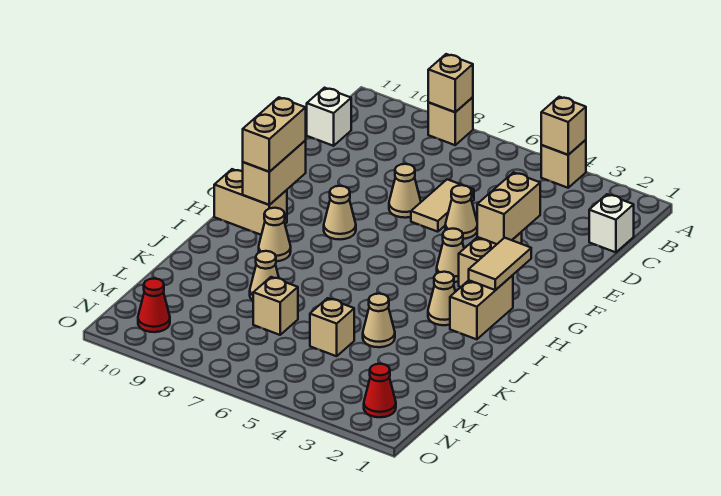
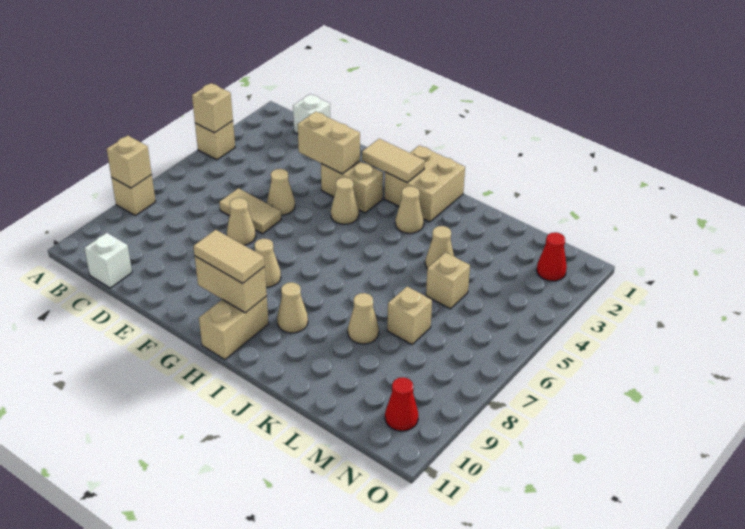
tan 1x2 brick [243,97,306,172] -> tan 1x2 tile [193,230,265,283]
tan 1x2 brick [450,275,513,339] -> tan 2x2 brick [385,145,465,222]

